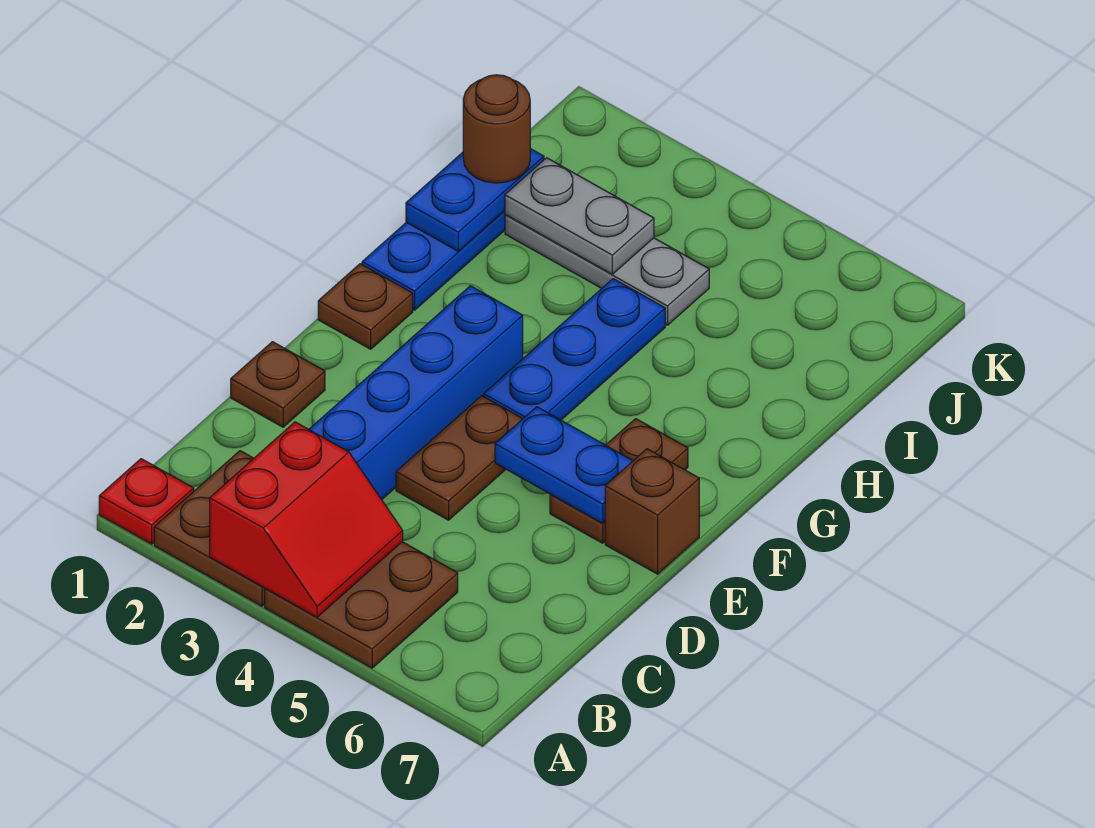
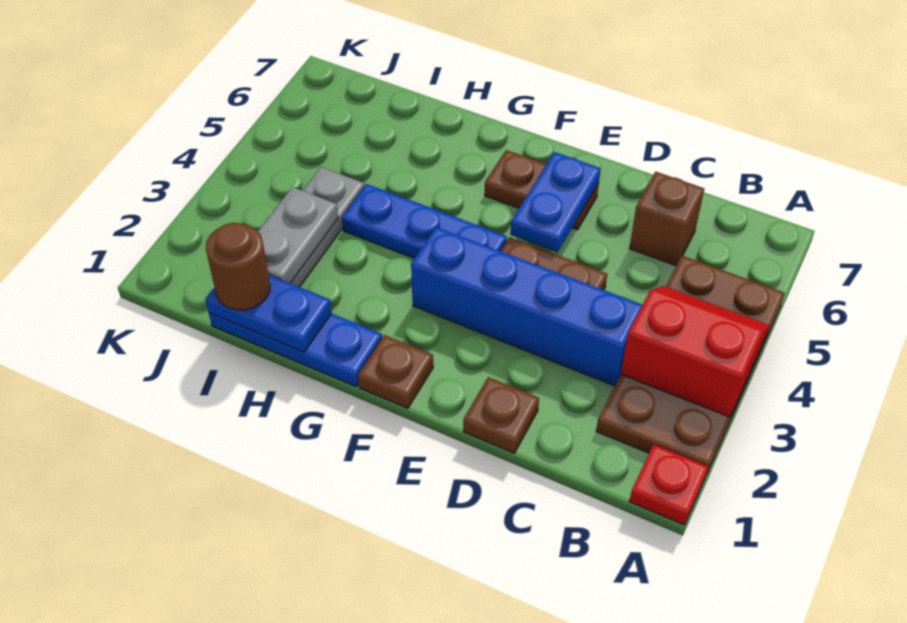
brown 1x1 brick [605,449,699,574] -> brown 1x1 brick moved to [629,172,704,266]

